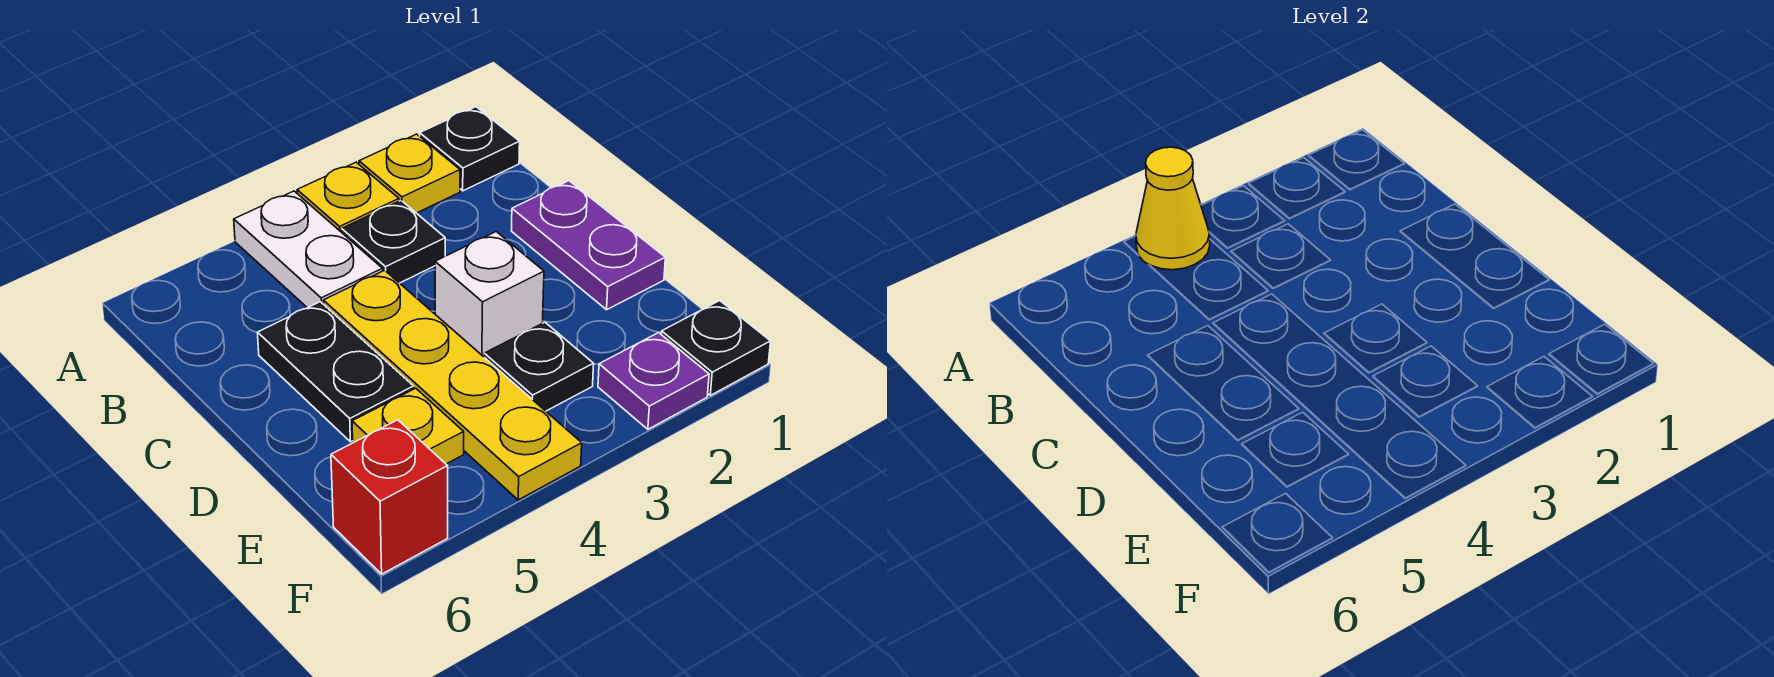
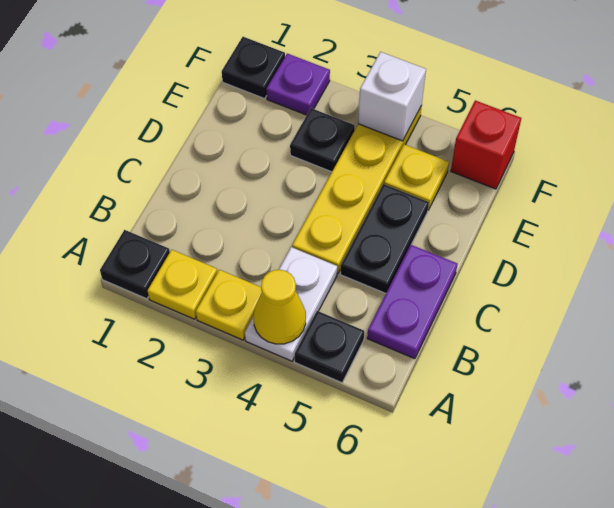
black 1x1 plate [342,201,445,283] -> black 1x1 plate moved to [295,311,364,383]
purple 1x2 plate [512,181,665,310] -> purple 1x2 plate moved to [367,245,457,359]
white 1x1 brick [435,232,544,357] -> white 1x1 brick moved to [358,52,426,141]

